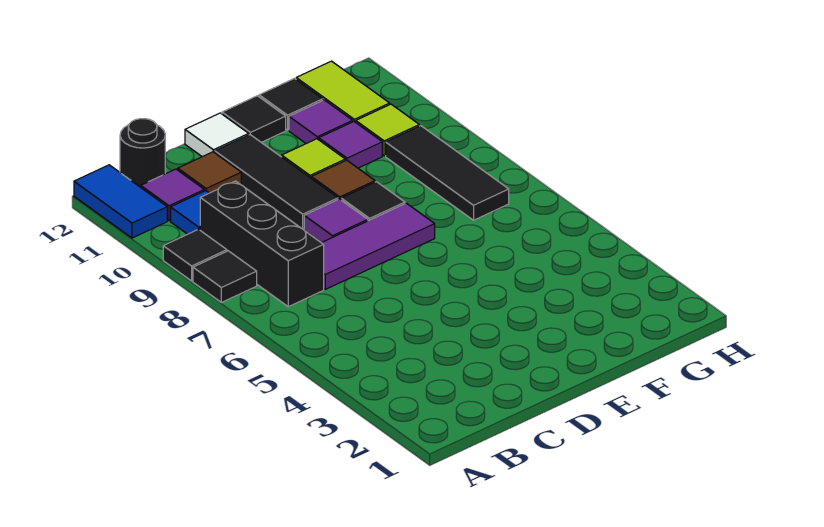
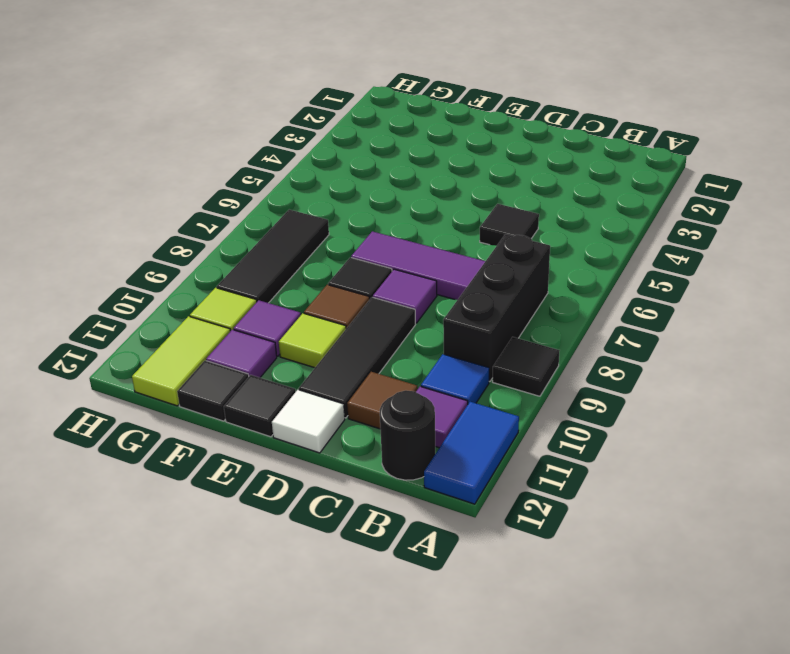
black 1x1 tile [193,251,257,302] -> black 1x1 tile moved to [480,204,539,246]

